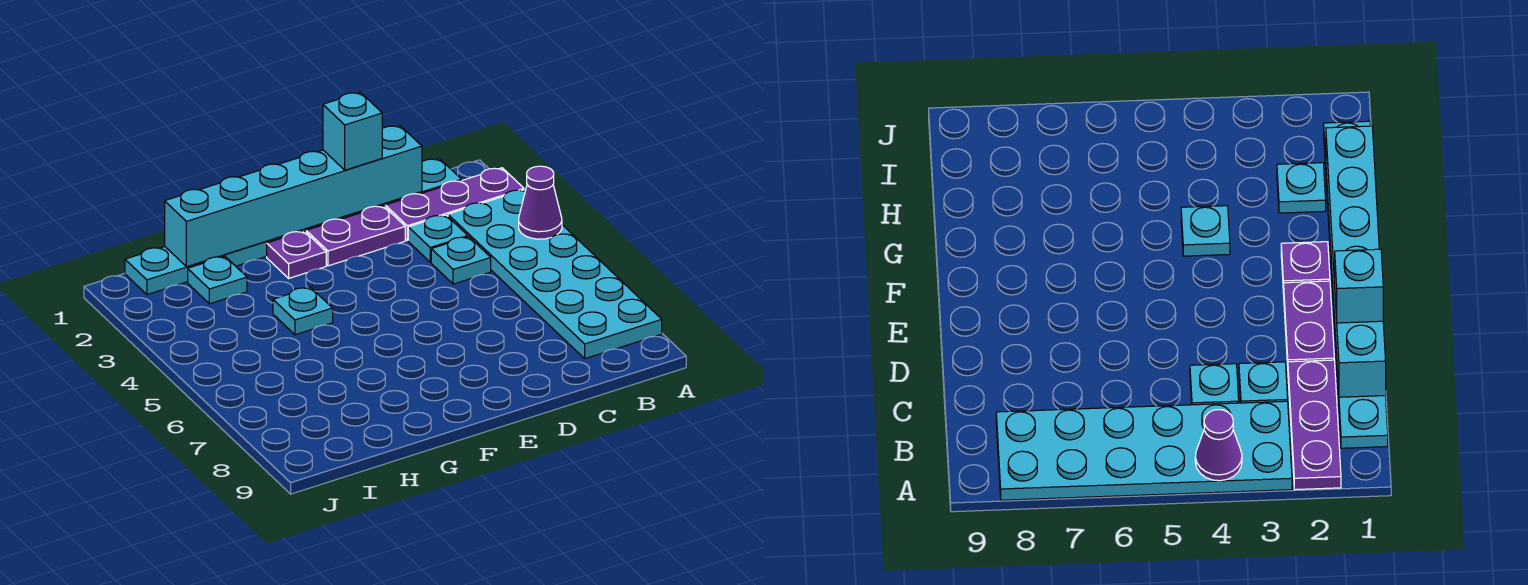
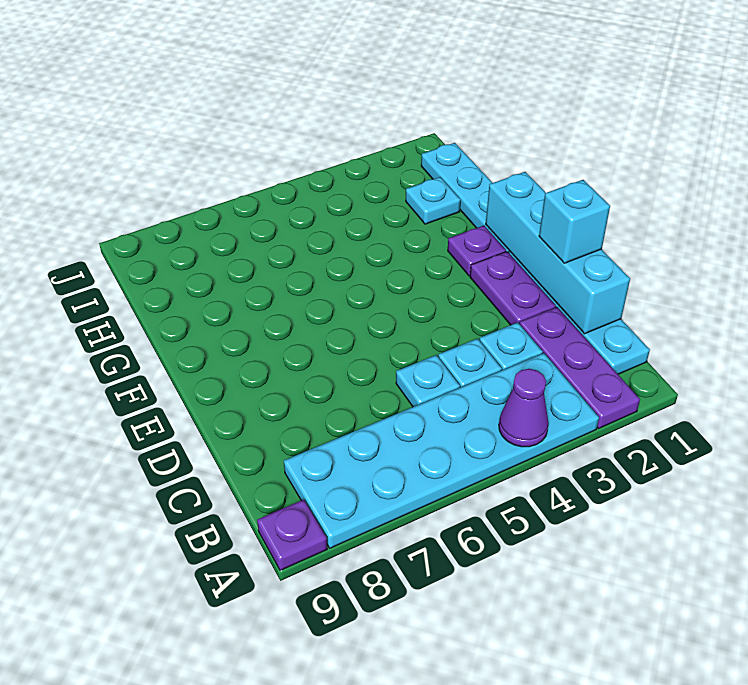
none -> purple 1x1 plate [257,500,327,571]
cyan 1x6 brick [165,126,422,267] -> cyan 1x4 brick [486,172,630,334]
cyan 1x1 plate [273,287,333,335] -> cyan 1x1 plate moved to [396,355,460,407]

